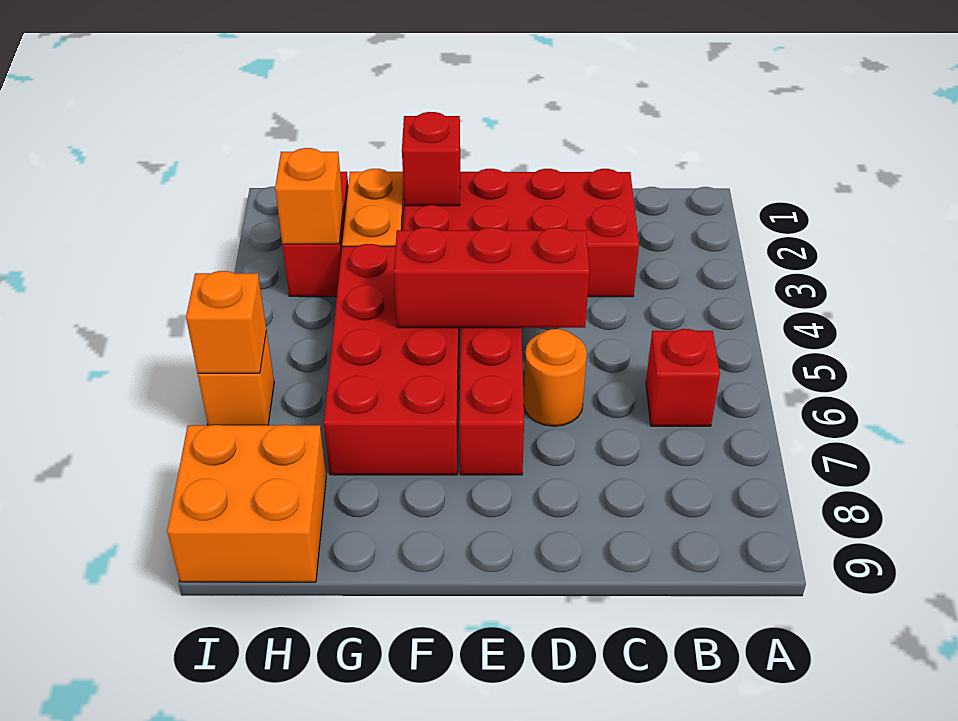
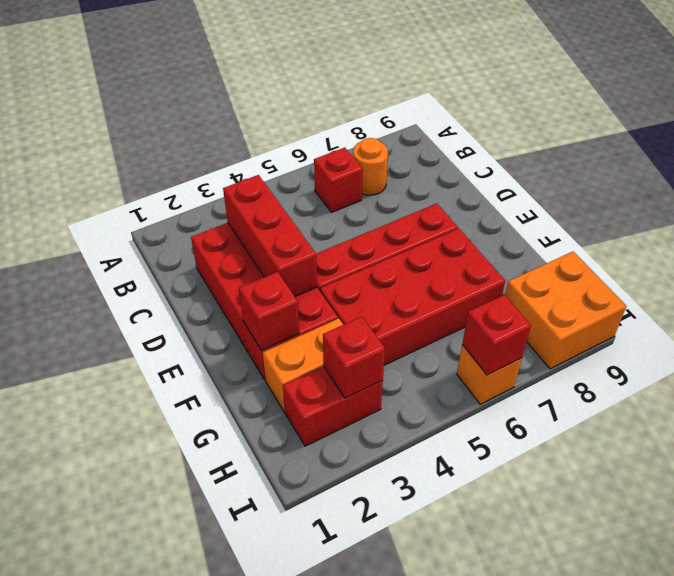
red 1x3 brick [394,227,589,328] -> red 1x3 brick moved to [223,175,317,296]
orange 1x1 round brick [524,329,587,426] -> orange 1x1 round brick moved to [353,138,388,195]
orange 1x1 brick [275,148,343,244] -> red 1x1 brick [323,317,385,398]
orange 1x1 brick [186,271,266,373] -> red 1x1 brick [462,295,531,375]

